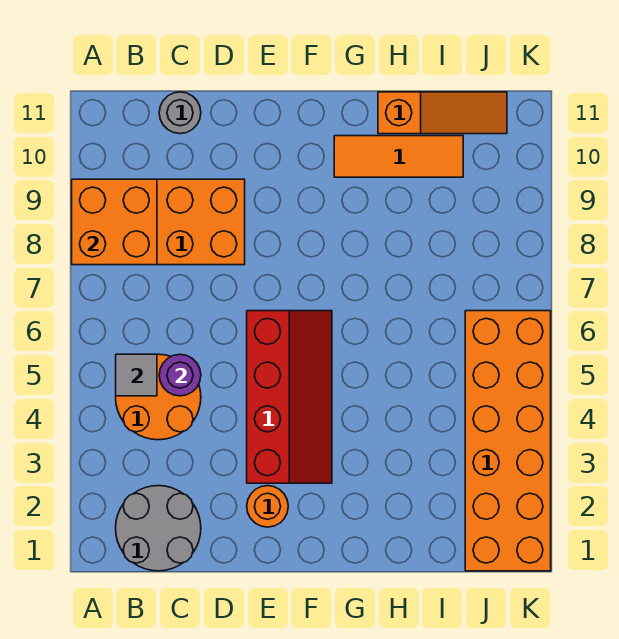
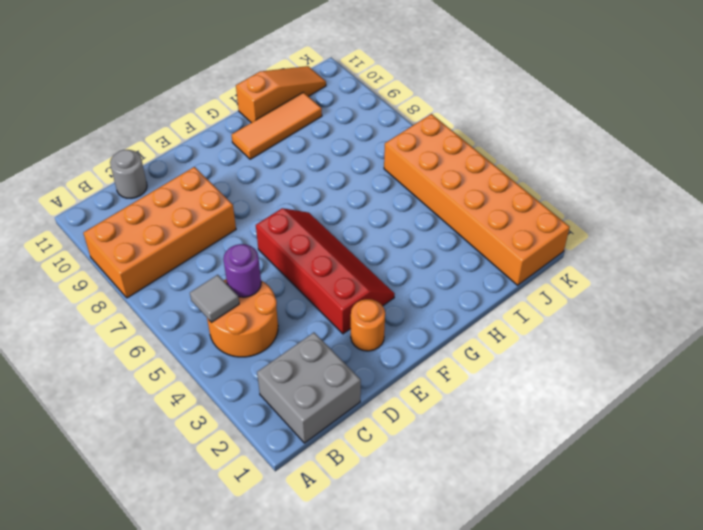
orange 2x2 brick [72,179,157,265] -> none
grey 2x2 round brick [116,486,201,571] -> grey 2x2 brick [257,333,361,443]

